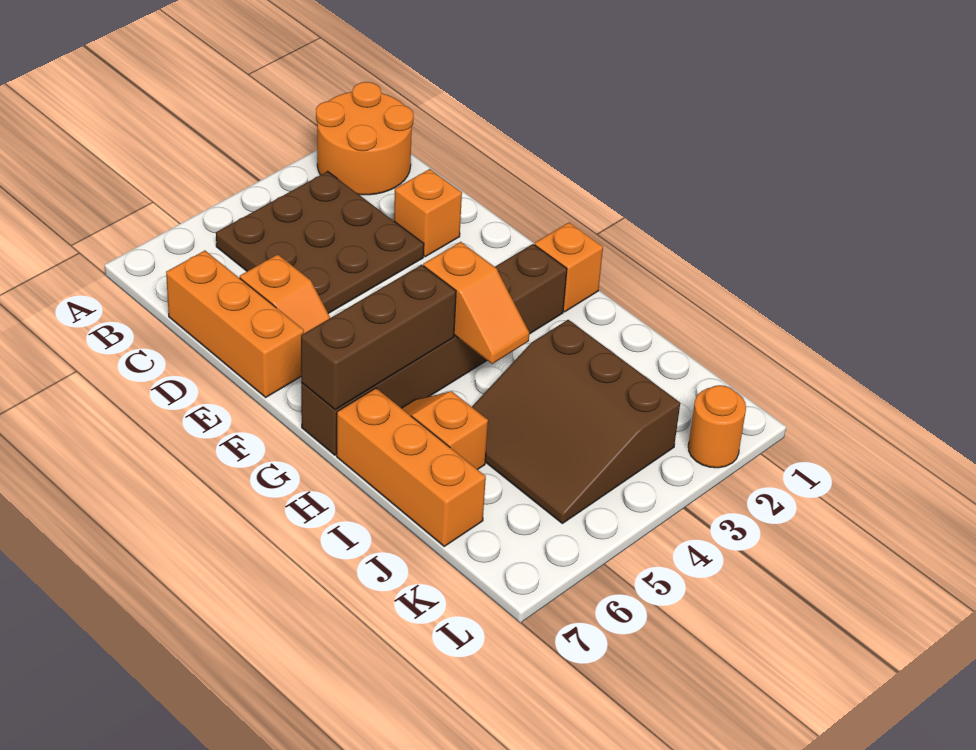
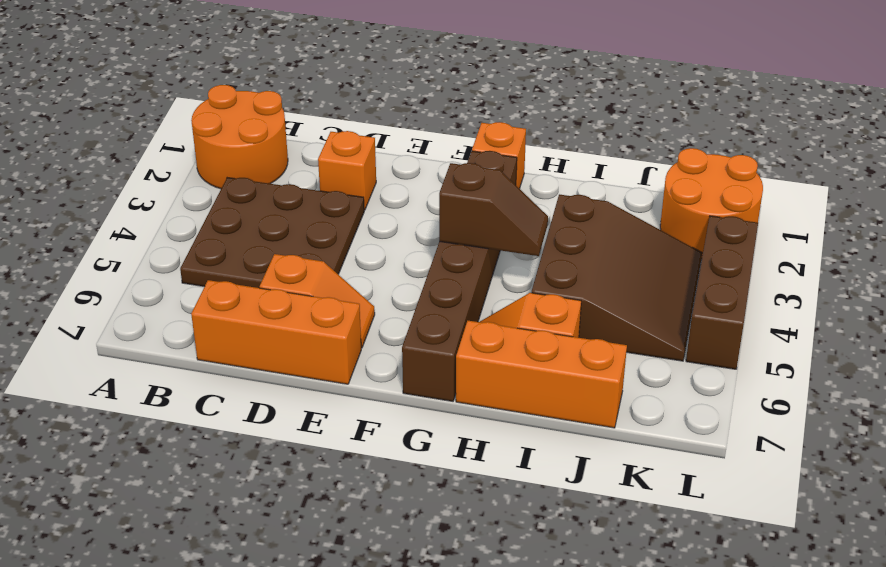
orange 1x2 slope [423,242,529,364] -> brown 1x2 slope [439,163,548,256]
brown 1x3 brick [301,265,456,410] -> brown 1x3 brick moved to [686,216,758,369]
brown 3x3 slope [472,320,680,523] -> brown 3x3 slope turned to [532,194,702,361]
orange 1x1 round brick [688,385,746,468] -> orange 2x2 round brick [660,148,763,259]

